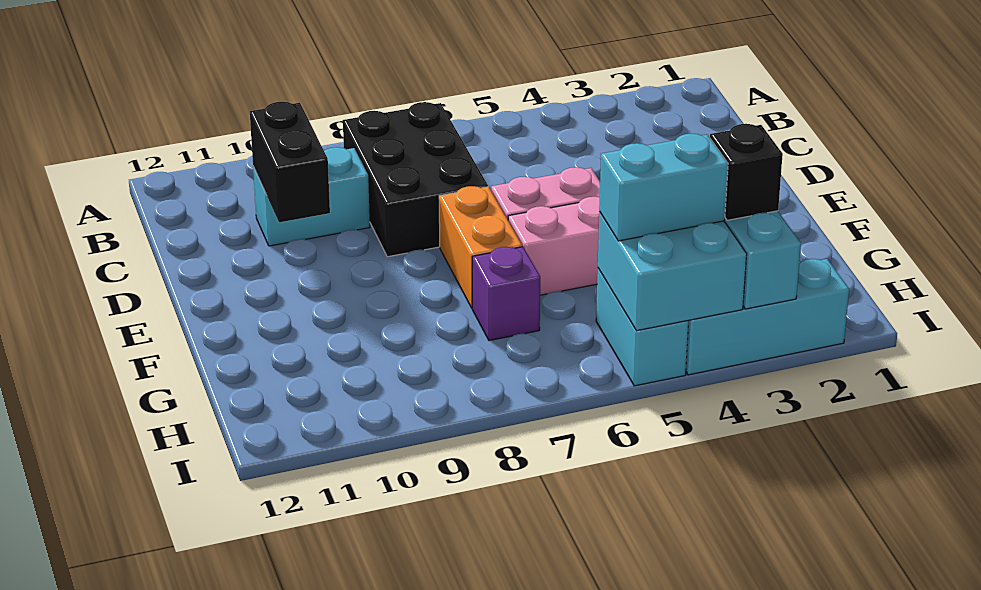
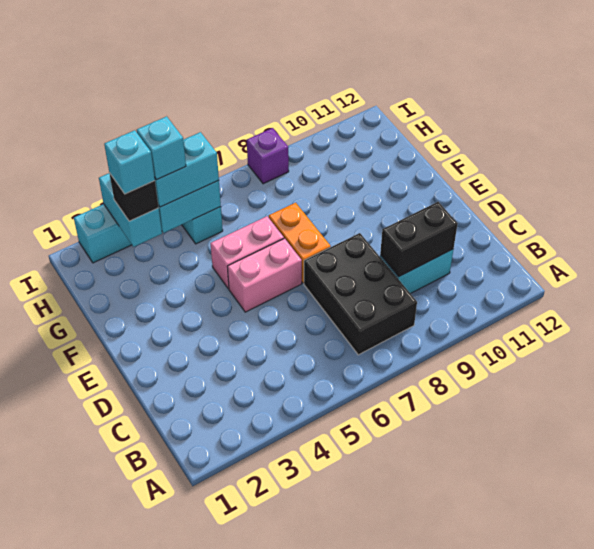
black 1x2 brick [250,102,330,222] -> black 1x2 brick turned to [380,202,458,277]
purple 1x1 brick [472,247,540,341] -> purple 1x1 brick moved to [247,128,289,184]
none -> cyan 1x1 brick [104,130,155,194]
none -> cyan 1x1 brick [137,116,186,180]

